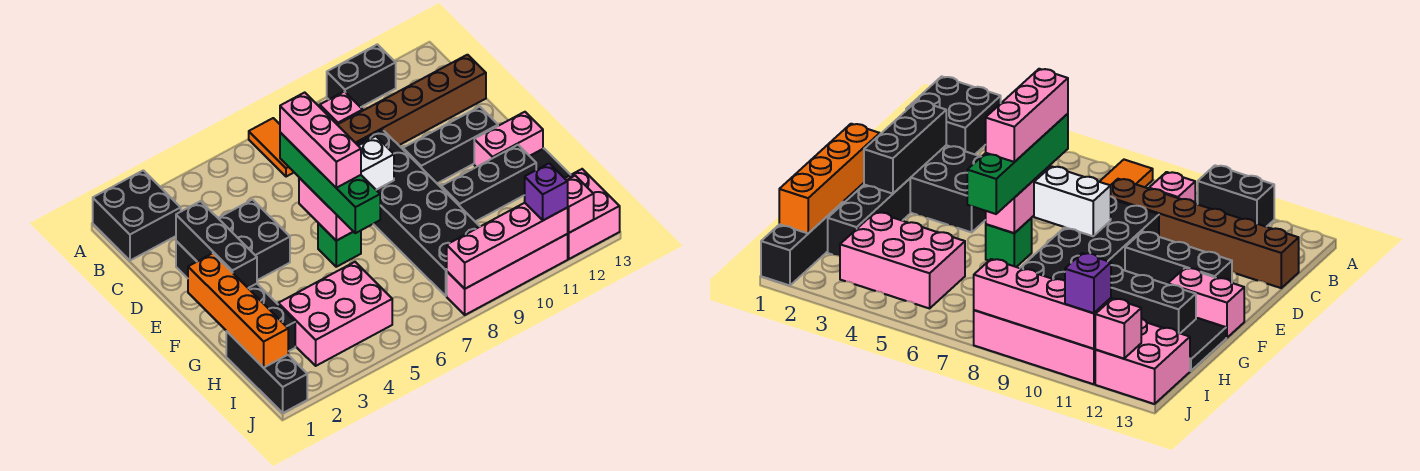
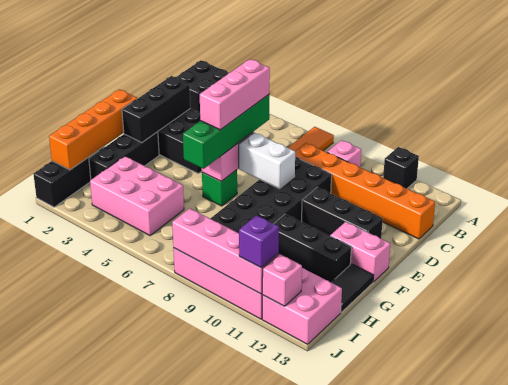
black 1x2 brick [327,44,396,107] -> black 1x1 brick [383,147,419,188]
brown 1x6 brick [337,55,486,145] -> orange 1x6 brick [295,143,435,239]

